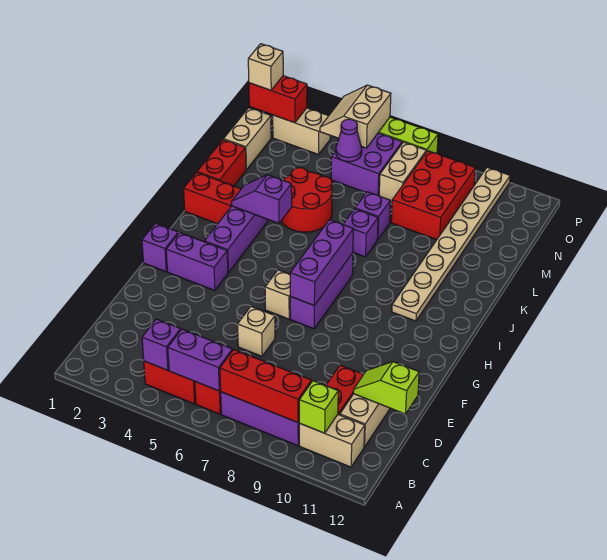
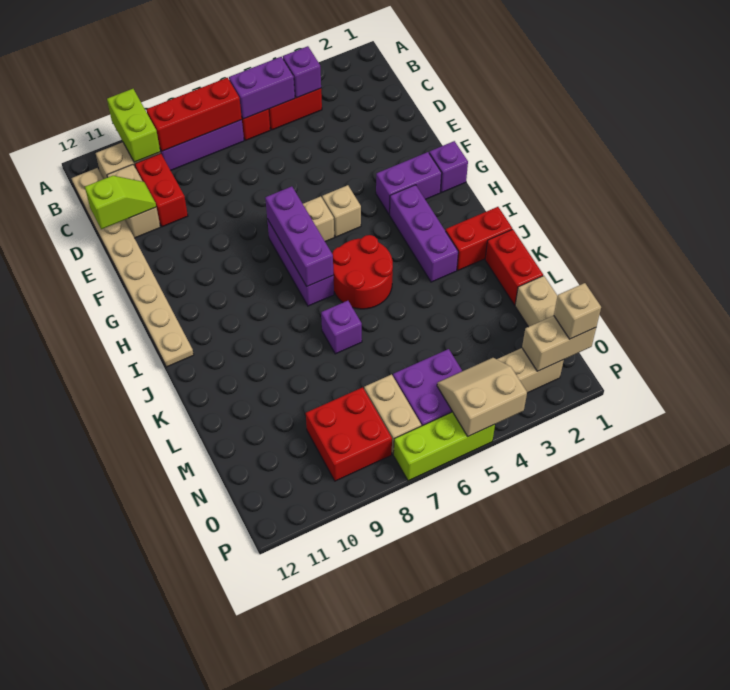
lime 1x1 brick [299,381,338,433] -> lime 1x2 brick [107,89,160,162]
tan 1x1 brick [238,306,275,356] -> tan 1x1 brick moved to [322,185,361,237]
tan 1x8 plate [392,167,510,321] -> tan 1x8 plate moved to [71,168,194,367]
purple 1x2 slope [231,175,292,223] -> none
red 2x2 round brick [281,168,332,232] -> red 2x2 round brick moved to [332,235,393,309]
purple 1x1 brick [355,192,390,240] -> none
red 2x3 brick [391,151,475,240] -> red 2x2 brick [306,387,392,481]
purple 1x1 cone [336,119,362,162] -> none
red 1x2 brick [249,76,307,123] -> tan 1x2 brick [522,316,596,371]
tan 2x2 slope [320,85,391,148] -> tan 2x2 slope turned to [437,358,527,436]

